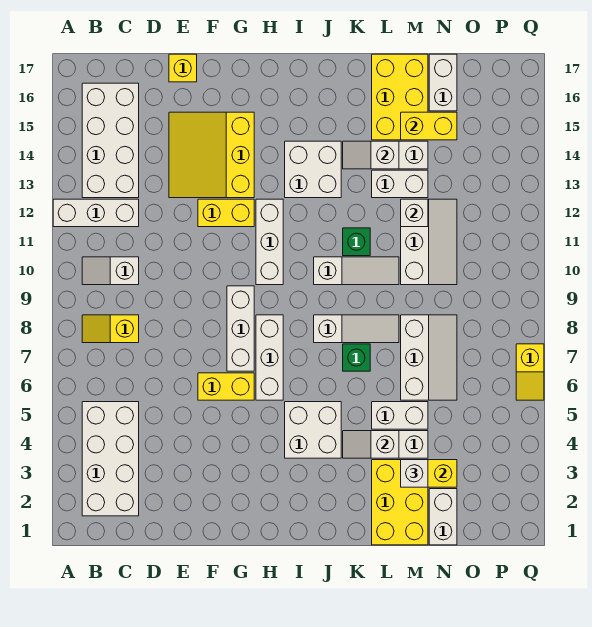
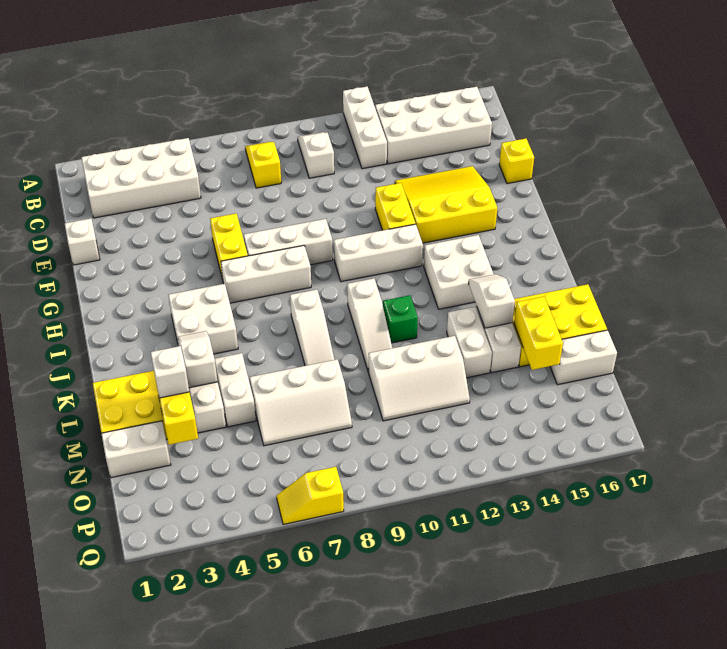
green 1x1 brick [343,344,370,371] -> none
white 1x1 brick [401,199,428,227] -> white 1x1 brick moved to [65,219,100,265]

